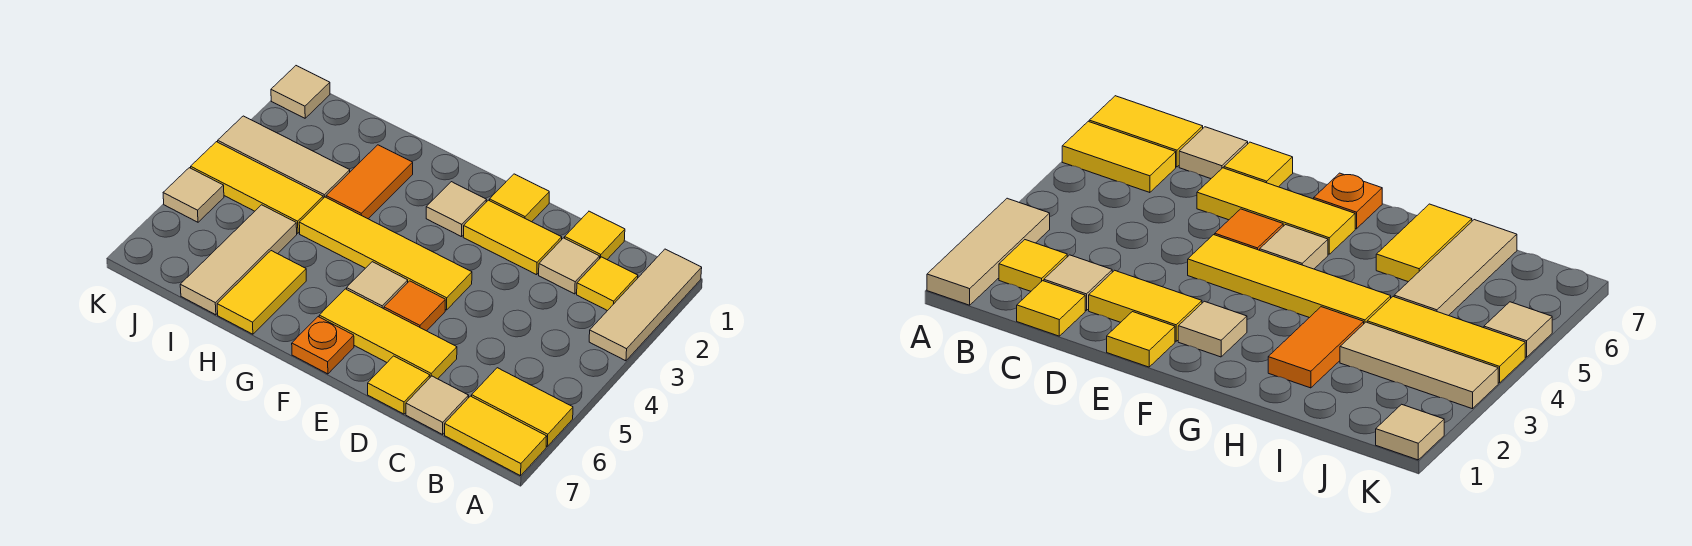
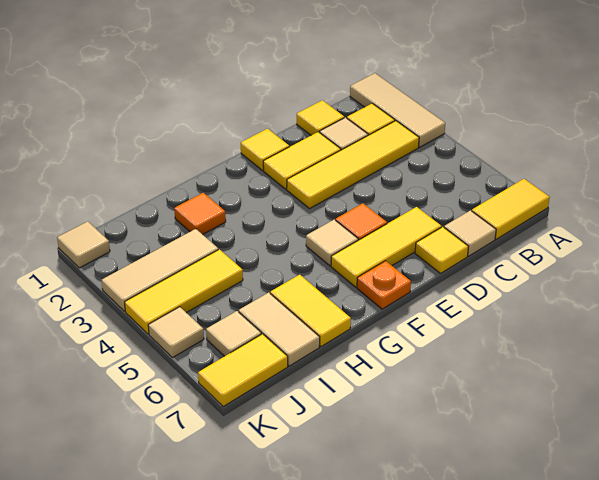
yellow 1x2 tile [472,368,573,446] -> yellow 1x2 tile moved to [198,334,288,406]
yellow 1x4 tile [299,197,472,310] -> yellow 1x4 tile moved to [287,121,419,208]
tan 1x1 tile [426,182,486,237] -> tan 1x1 tile moved to [206,311,261,356]
orange 1x2 tile [326,145,413,219] -> orange 1x1 tile [174,193,226,234]
tan 1x3 tile [180,205,297,315] -> tan 1x2 tile [239,293,320,366]

